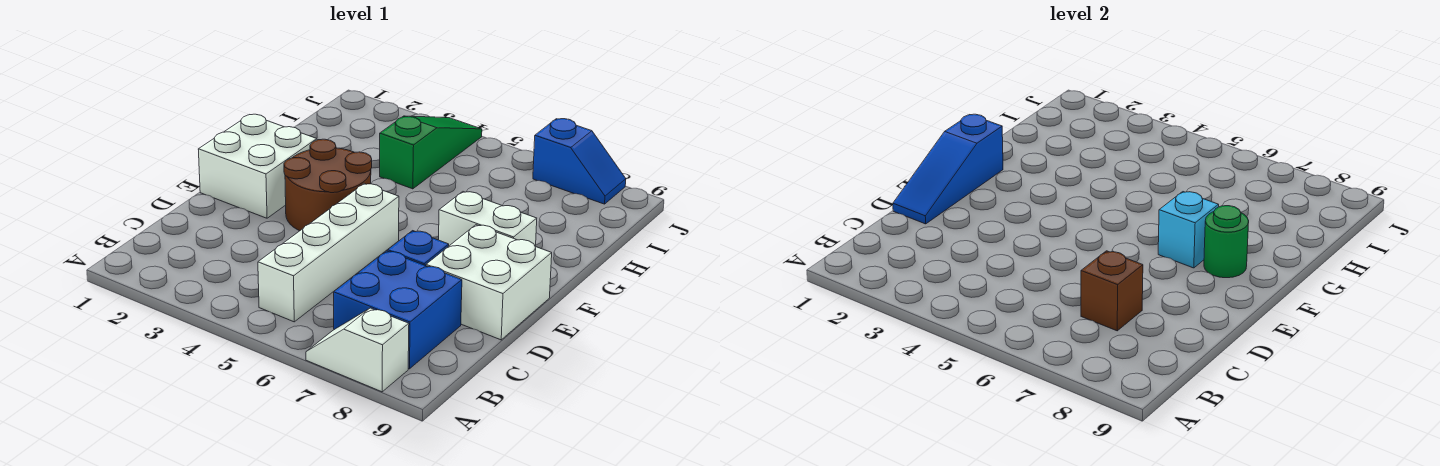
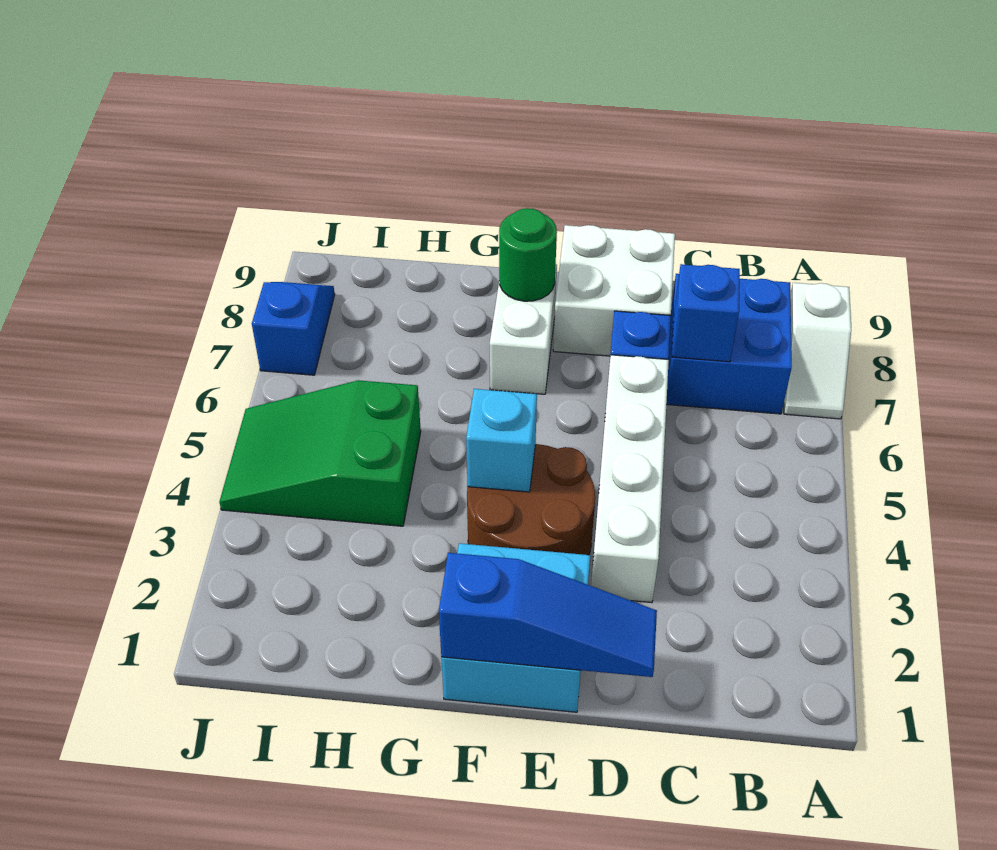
white 1x4 brick [258,184,399,322] -> white 1x4 brick turned to [591,355,669,603]
brown 1x1 brick [1081,251,1143,331] -> blue 1x1 brick [672,264,740,362]
white 2x2 brick [198,114,317,218] -> cyan 2x2 brick [441,543,590,712]
cyan 1x1 brick [1158,192,1219,268] -> cyan 1x1 brick moved to [466,389,537,492]
green 1x3 slope [380,116,482,189] -> green 2x3 slope [219,380,421,526]

